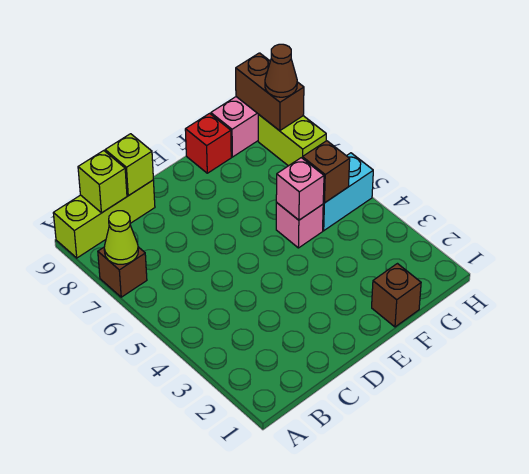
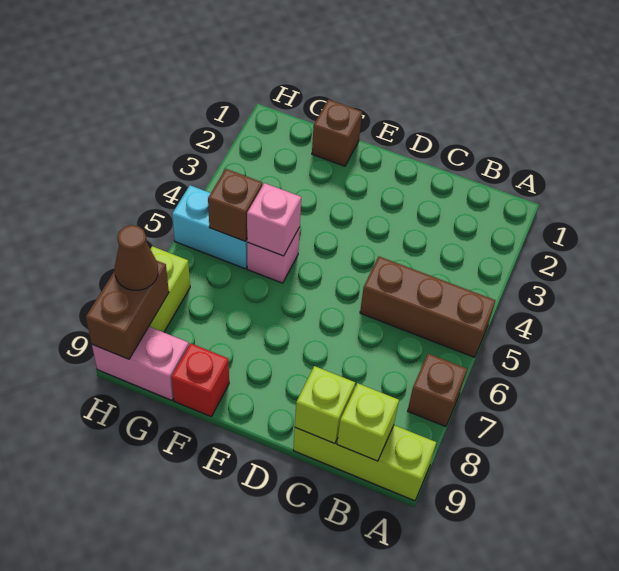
none -> brown 1x3 brick [360,257,496,357]
lime 1x1 cone [104,211,138,264] -> none

